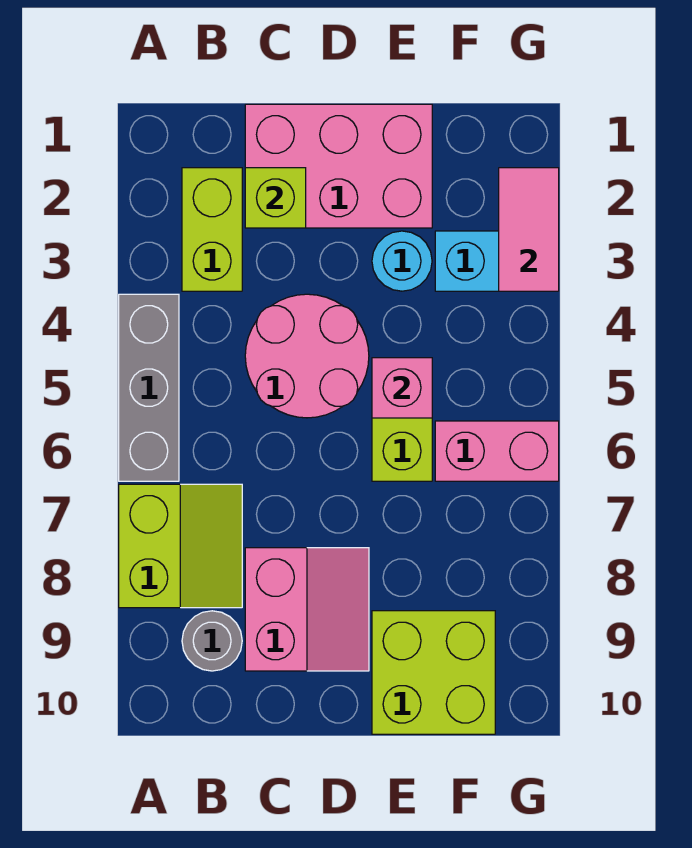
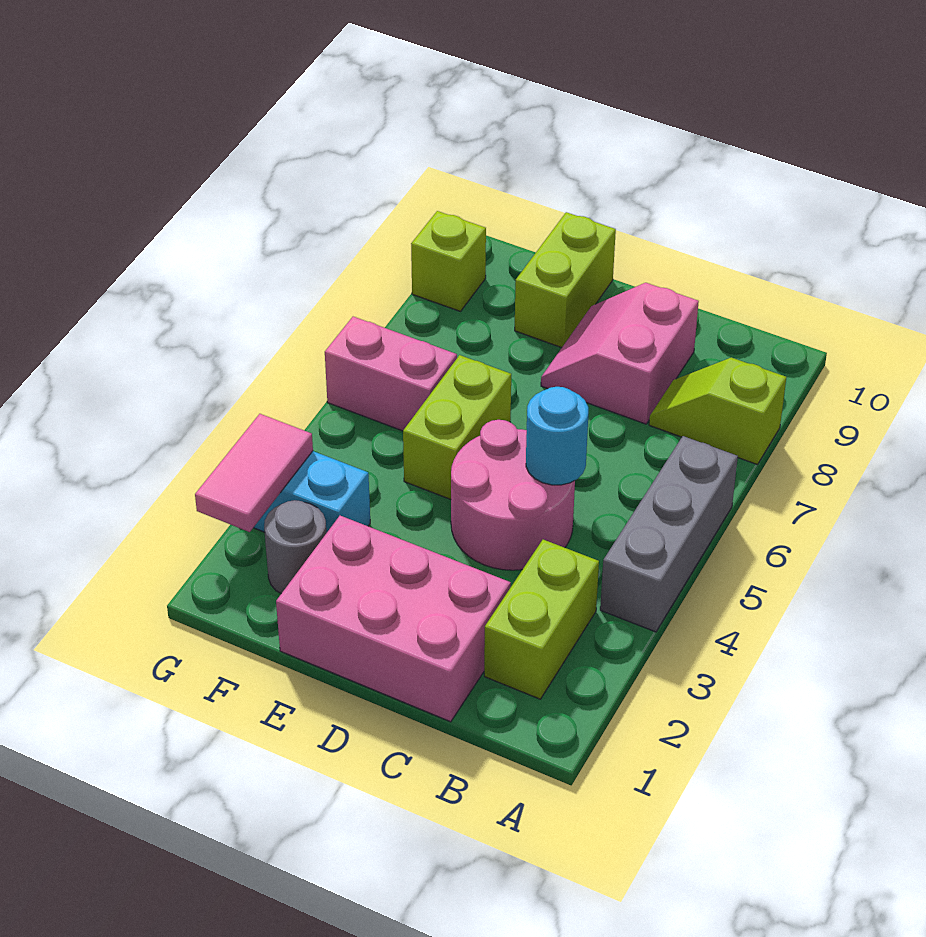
lime 2x2 slope [119,484,242,608] -> lime 1x2 slope [649,358,786,465]
grey 1x1 round brick [182,611,242,671] -> grey 1x1 round brick moved to [264,500,326,594]
lime 1x1 brick [245,168,306,228] -> lime 1x1 brick moved to [411,211,486,311]
cyan 1x1 round brick [372,231,432,291] -> cyan 1x1 round brick moved to [526,387,588,485]
pink 1x1 brick [372,358,432,418] -> none
lime 2x2 brick [372,611,495,734] -> lime 1x2 brick [515,212,616,348]

